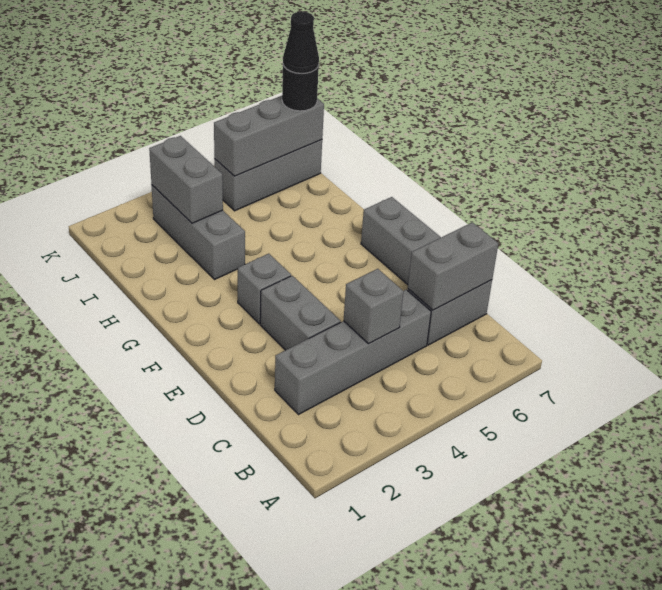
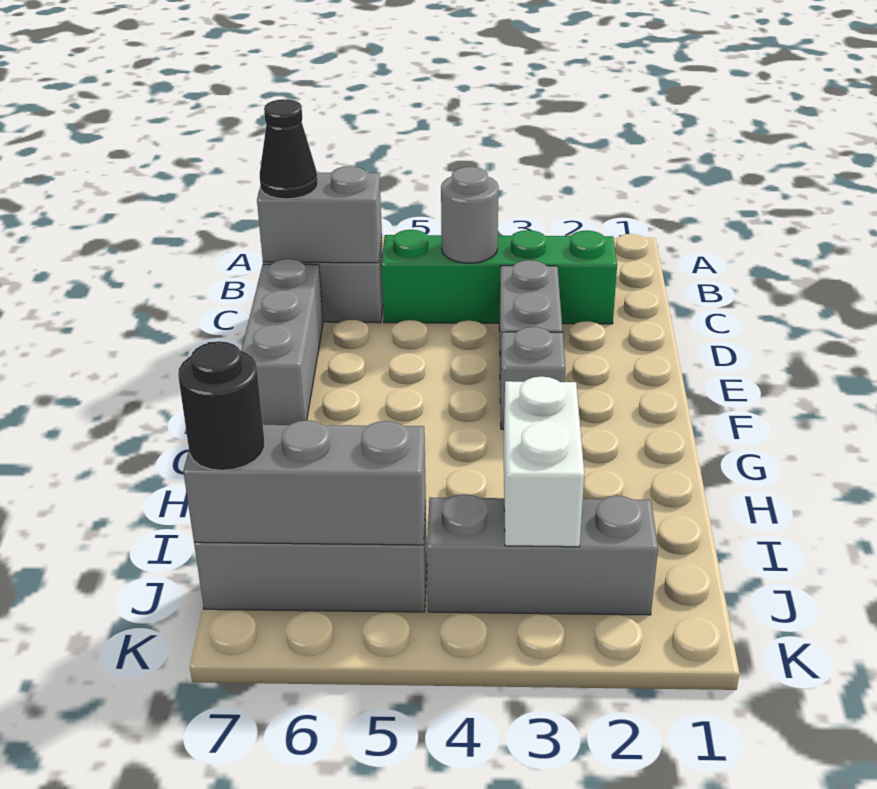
grey 1x4 brick [275,290,431,415] -> green 1x4 brick [381,230,617,324]
grey 1x1 brick [344,269,403,344] -> grey 1x1 round brick [441,167,499,263]
grey 1x3 brick [152,185,245,279] -> grey 1x3 brick turned to [427,494,658,615]
grey 1x2 brick [149,136,223,223] -> white 1x2 brick [504,376,584,547]
black 1x1 cone [283,11,319,73] -> black 1x1 cone moved to [260,99,318,199]

